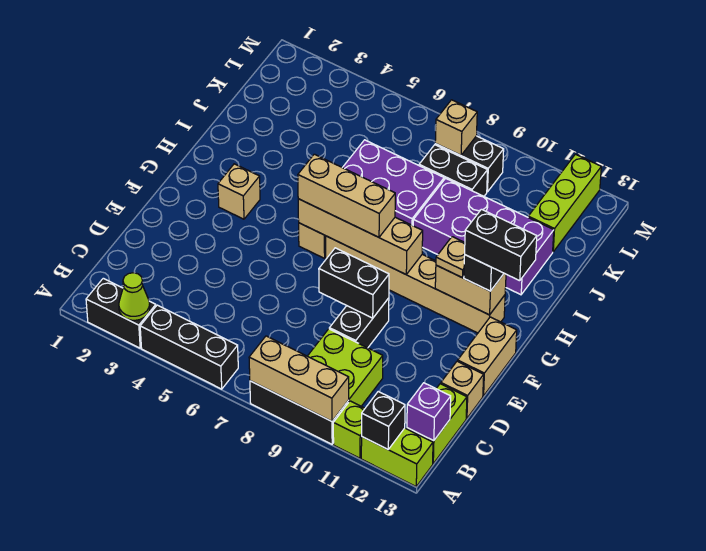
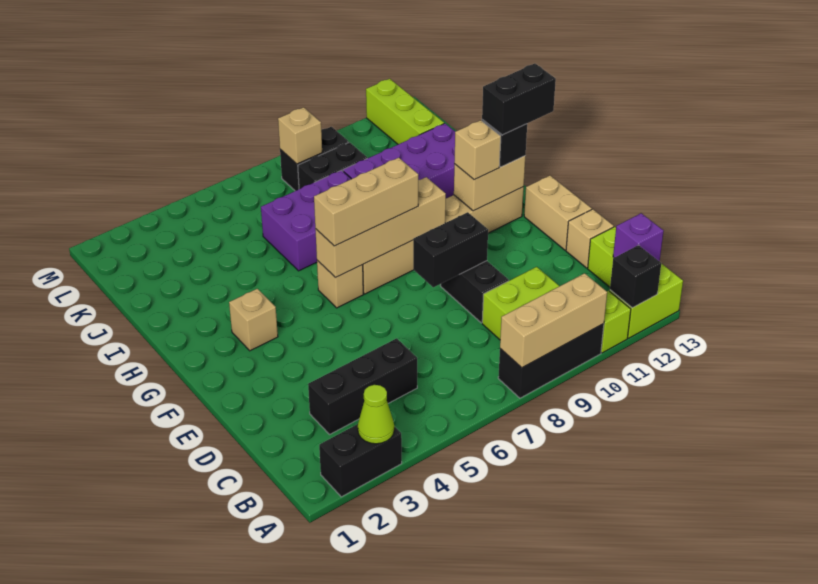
black 1x3 brick [140,305,238,389] -> black 1x3 brick moved to [308,338,417,434]
tan 1x1 plate [436,237,465,278] -> tan 1x1 brick [454,120,501,180]

